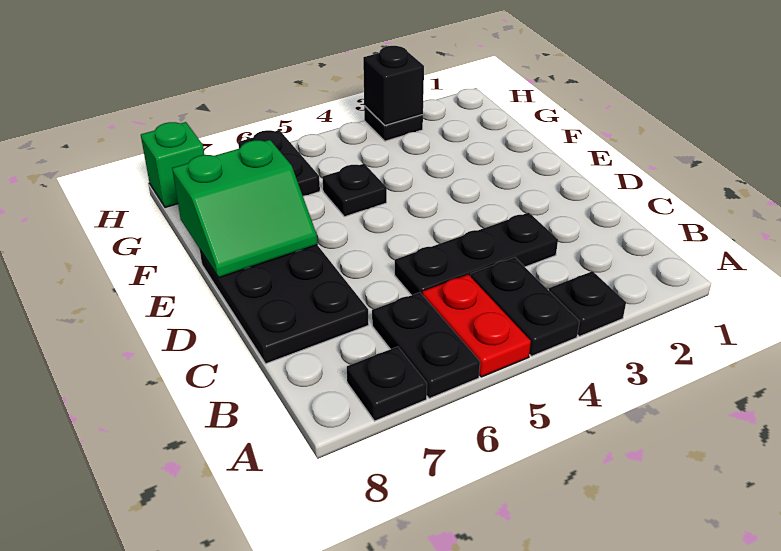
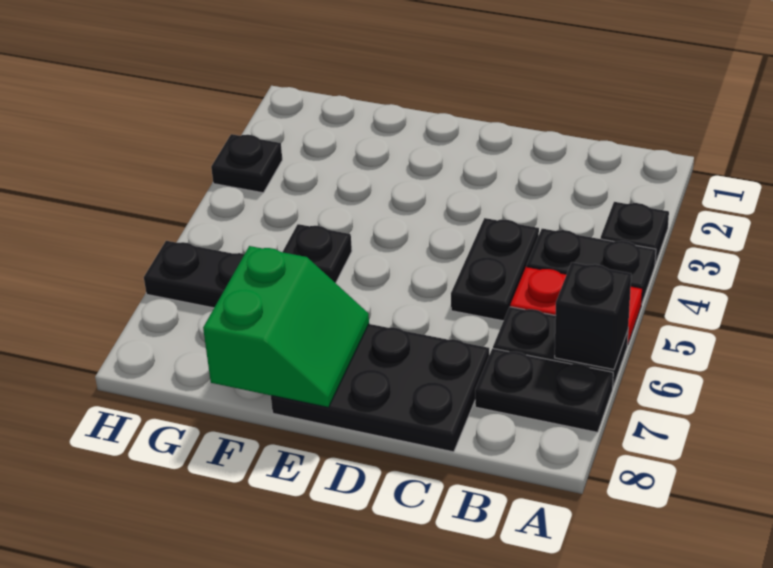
black 1x1 plate [347,347,427,421] -> black 1x2 plate [475,348,613,432]
black 1x3 plate [395,213,558,295] -> black 1x2 plate [451,218,539,321]
black 1x1 brick [363,46,424,125] -> black 1x1 brick moved to [555,262,631,370]
green 1x1 brick [141,122,204,207] -> none

